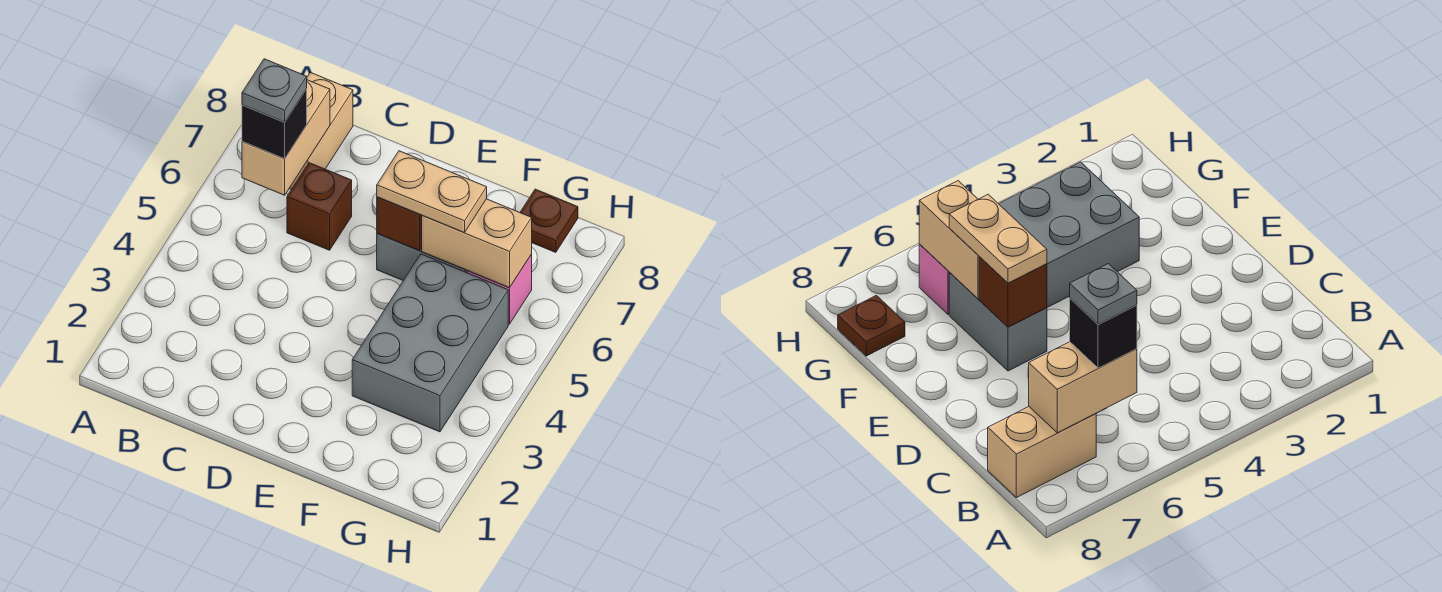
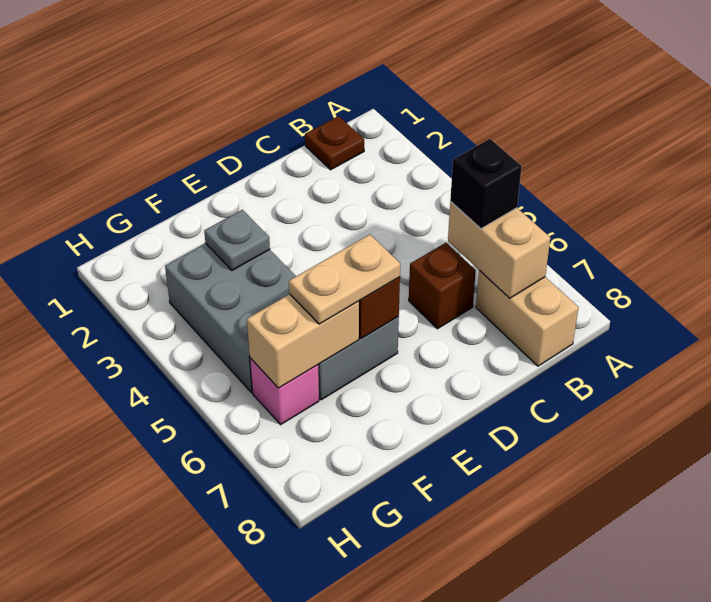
grey 1x1 plate [242,59,307,122] -> grey 1x1 plate moved to [204,210,270,270]
brown 1x1 plate [520,189,578,252] -> brown 1x1 plate moved to [305,116,364,170]

